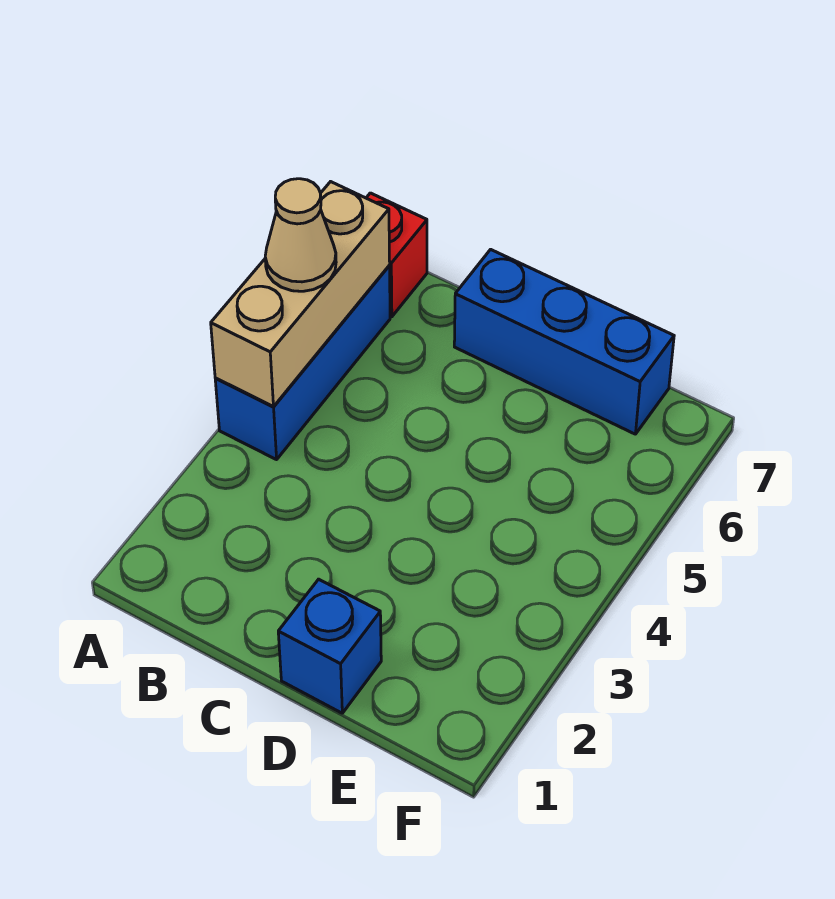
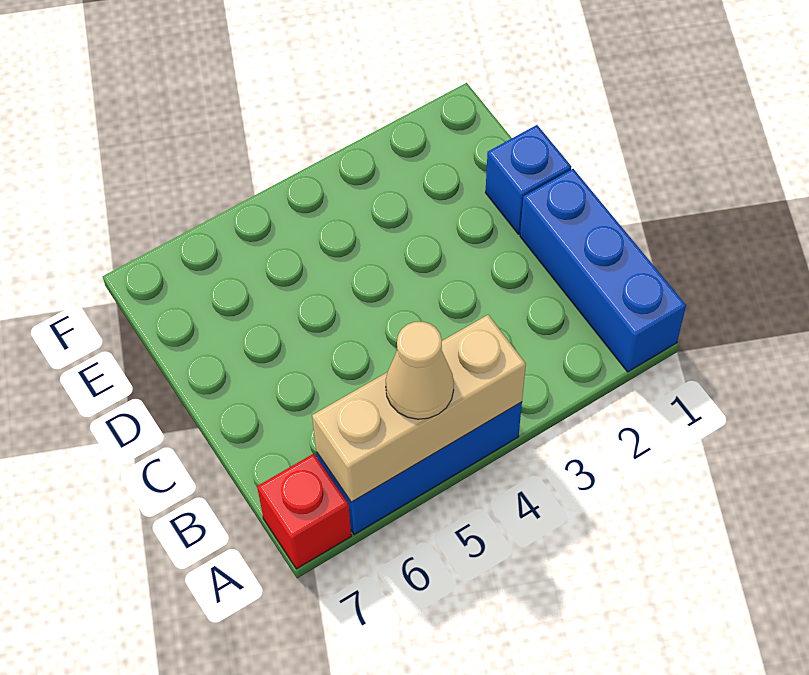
blue 1x3 brick [454,249,674,434] -> blue 1x3 brick moved to [520,169,686,372]

